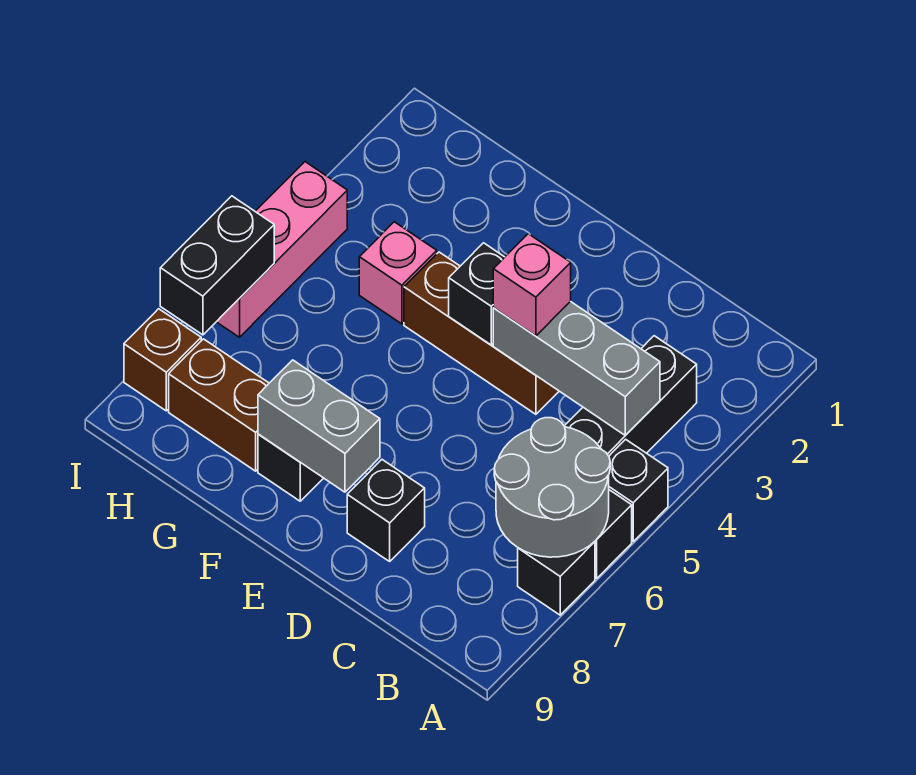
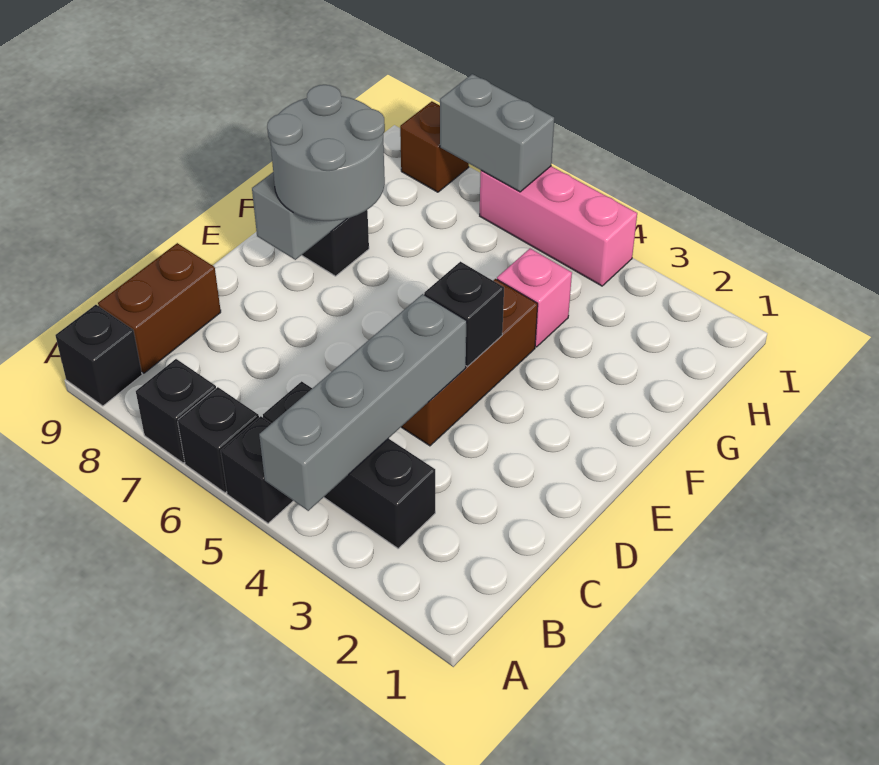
grey 2x2 round brick [494,418,610,557] -> grey 2x2 round brick moved to [267,85,385,221]
grey 1x3 brick [493,301,660,435] -> grey 1x4 brick [259,294,467,511]
pink 1x1 brick [493,234,571,336] -> none
black 1x1 brick [347,460,425,561] -> black 1x1 brick moved to [55,305,142,406]
brown 1x2 brick [169,339,269,471] -> brown 1x2 brick moved to [98,243,221,373]
black 1x2 brick [160,196,274,335] -> grey 1x2 brick [440,74,554,192]

